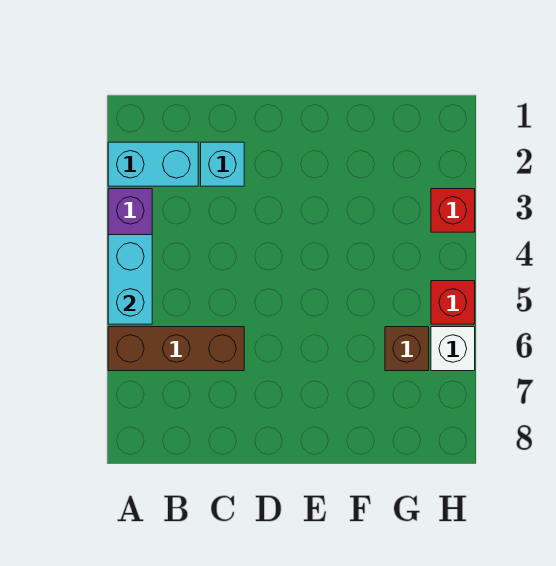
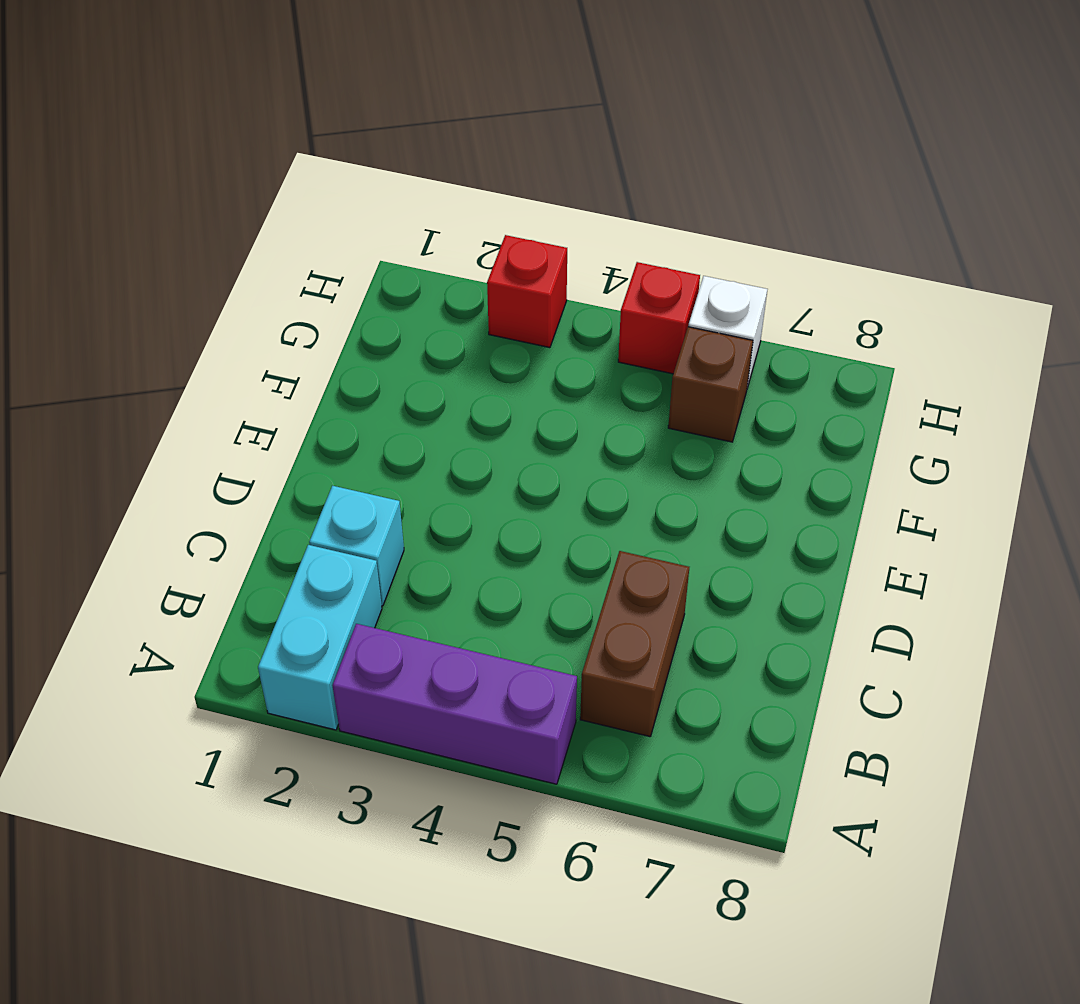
cyan 1x2 brick [108,235,152,324] -> none
brown 1x3 brick [108,327,244,371] -> brown 1x2 brick [580,551,689,737]

